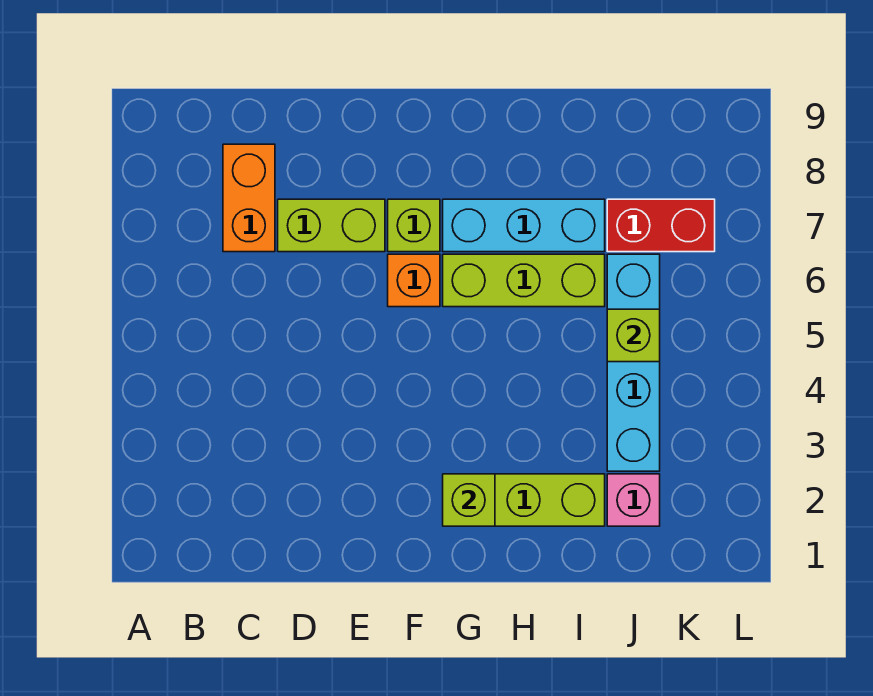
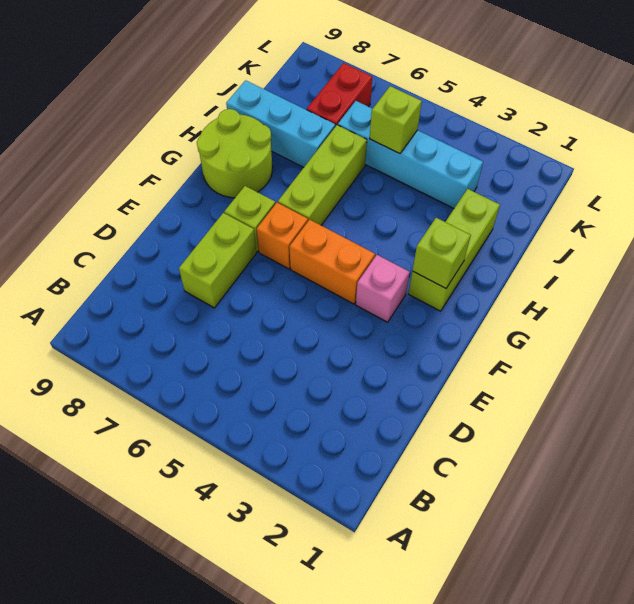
orange 1x2 brick [223,144,275,252] -> orange 1x2 brick moved to [289,220,375,304]
cyan 1x3 brick [443,199,605,252] -> cyan 1x3 brick turned to [226,80,335,167]
none -> lime 2x2 round brick [197,109,273,198]
pink 1x1 brick [607,474,660,526] -> pink 1x1 brick moved to [356,255,410,322]

